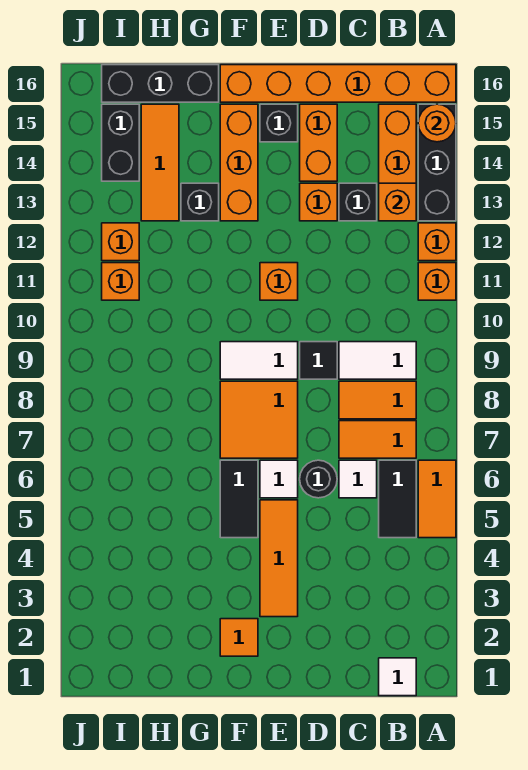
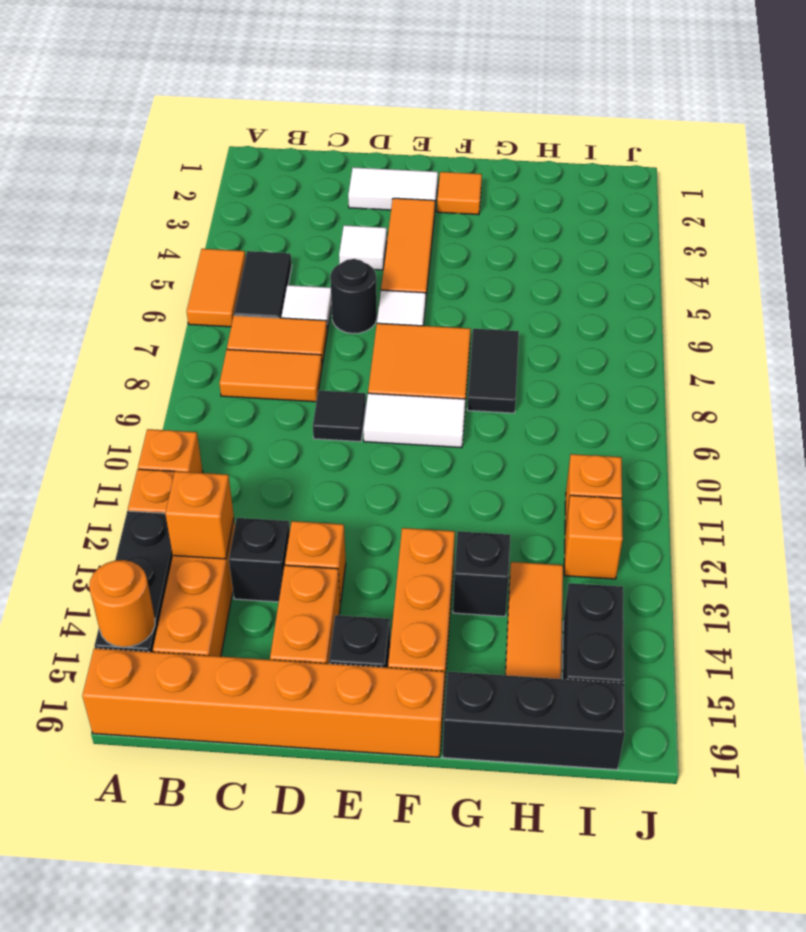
white 1x1 tile [379,658,416,696] -> white 1x1 tile moved to [339,225,387,270]
white 1x2 tile [339,342,416,379] -> white 1x2 tile moved to [348,167,438,210]
orange 1x1 brick [260,263,298,300] -> none
black 1x2 tile [220,460,258,538] -> black 1x2 tile moved to [467,329,519,413]

